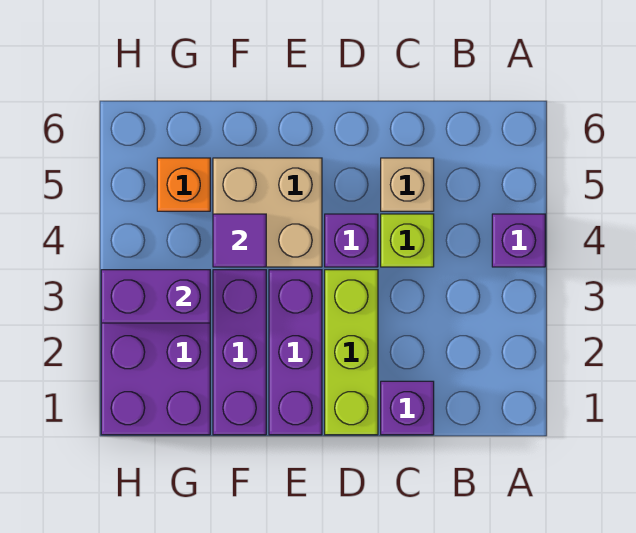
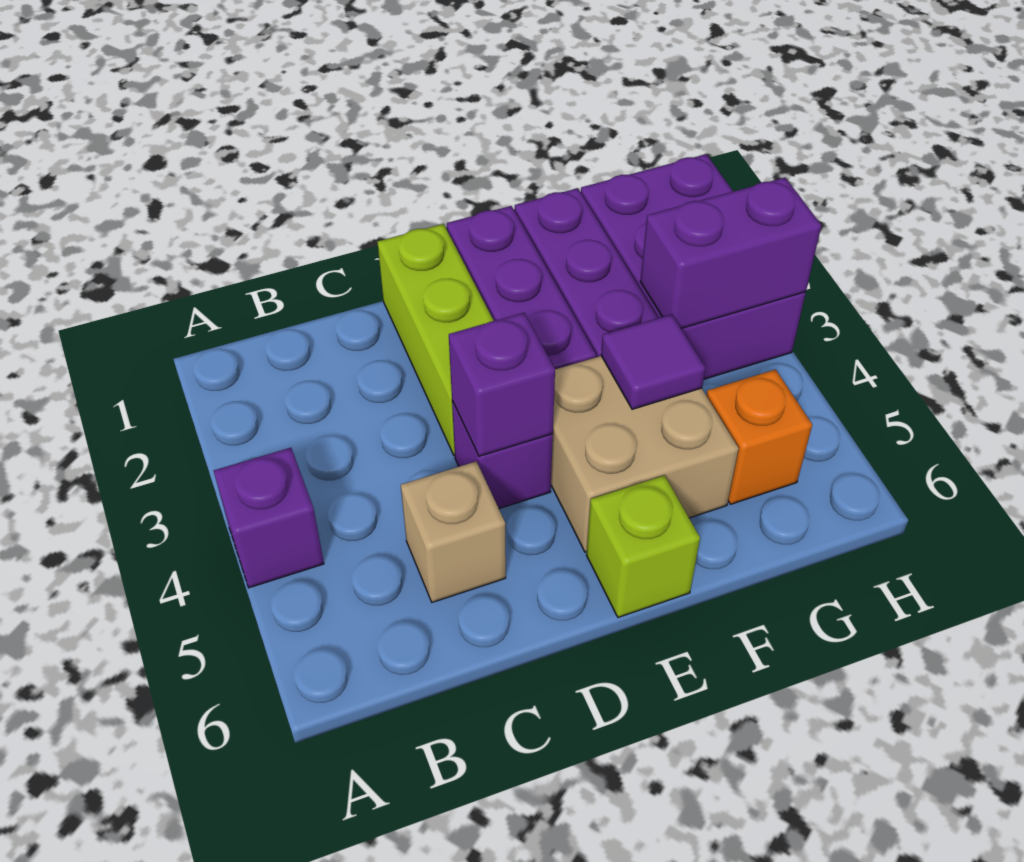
purple 1x1 brick [381,381,434,435] -> purple 1x1 brick moved to [449,313,555,456]
lime 1x1 brick [381,214,434,267] -> lime 1x1 brick moved to [586,475,700,617]

